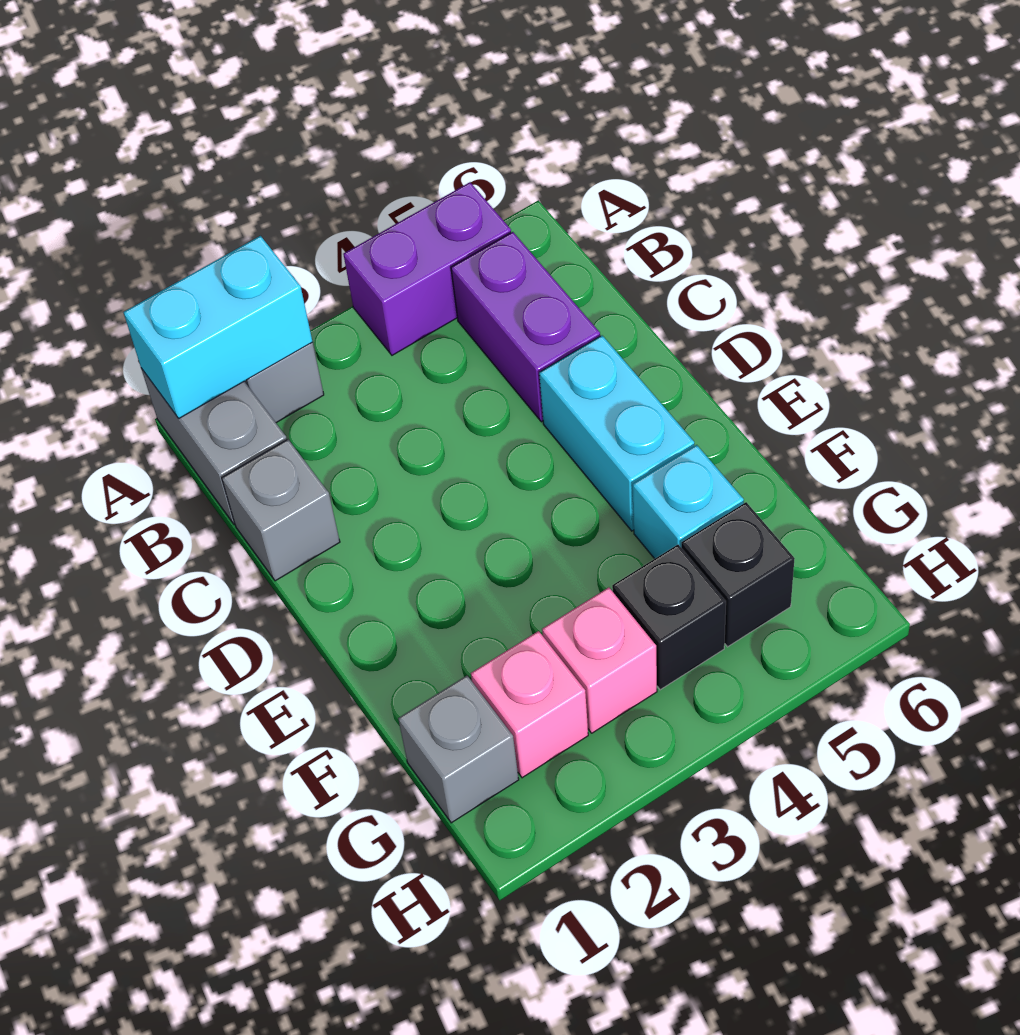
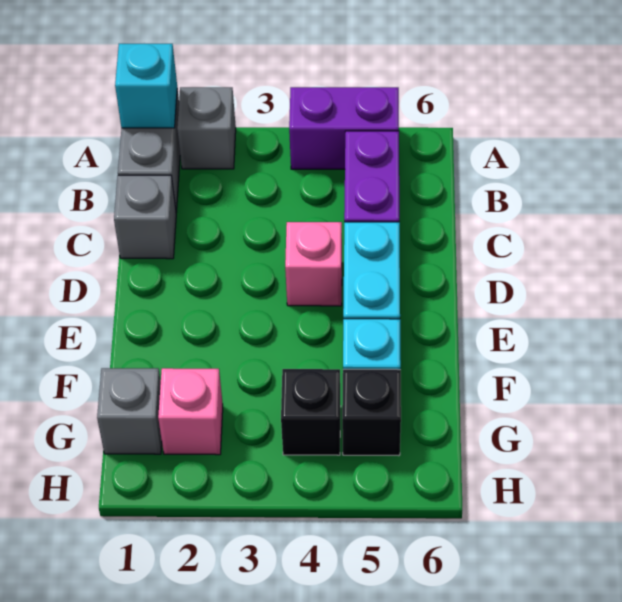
cyan 1x2 brick [124,236,312,419] -> cyan 1x1 brick [115,44,177,128]
pink 1x1 brick [542,587,657,733] -> pink 1x1 brick moved to [285,222,342,306]

